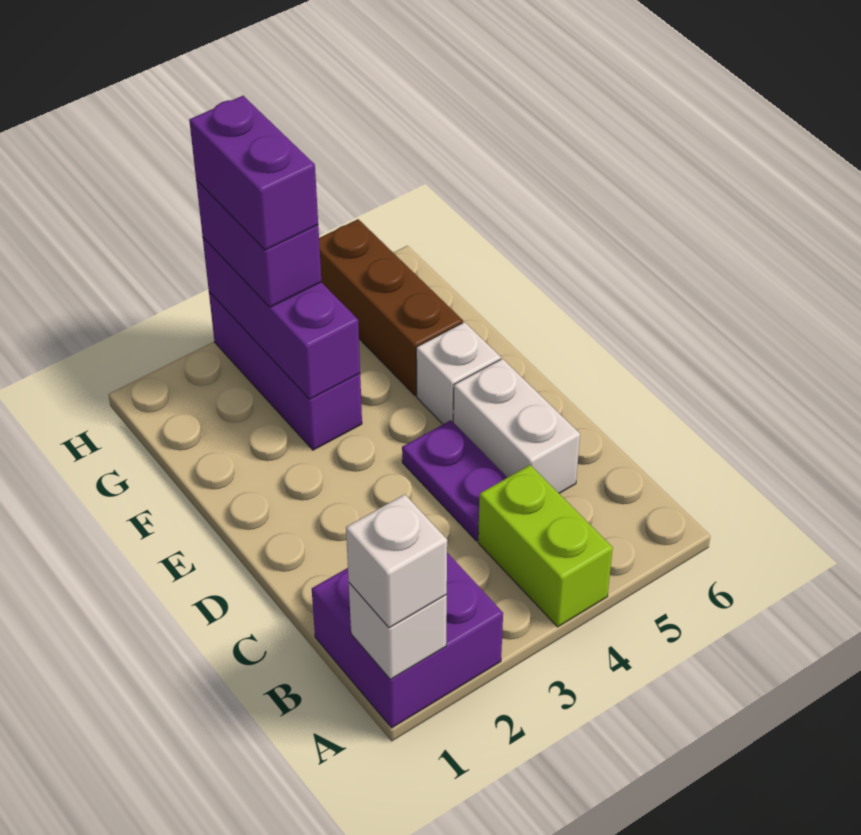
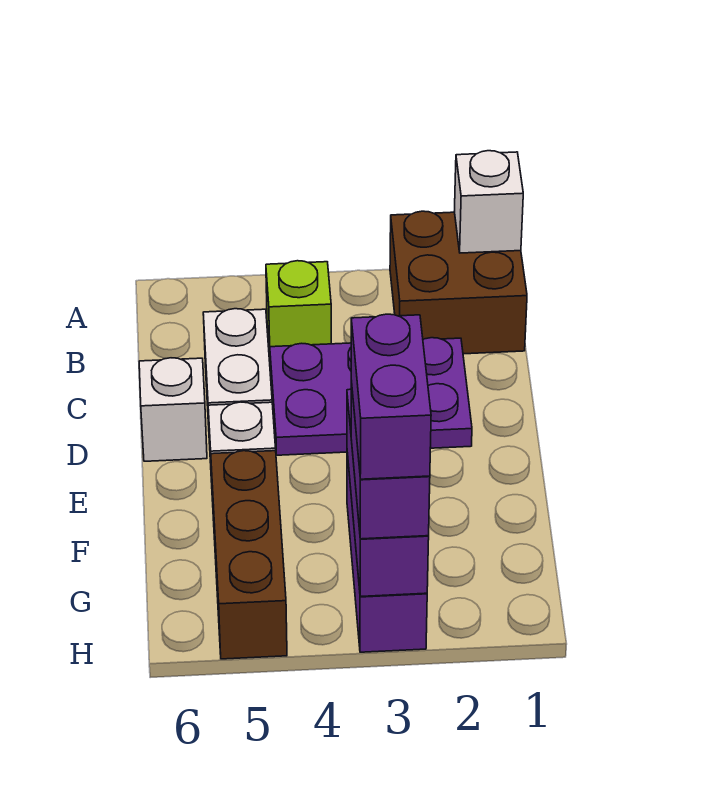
purple 2x2 brick [312,553,503,728] -> brown 2x2 brick [390,211,527,354]
white 1x1 brick [346,494,447,628] -> white 1x1 brick moved to [139,358,207,461]
lime 1x2 brick [478,465,613,627] -> lime 1x1 brick [266,261,331,355]
purple 1x2 plate [402,420,507,541] -> purple 2x3 plate [270,338,472,455]

